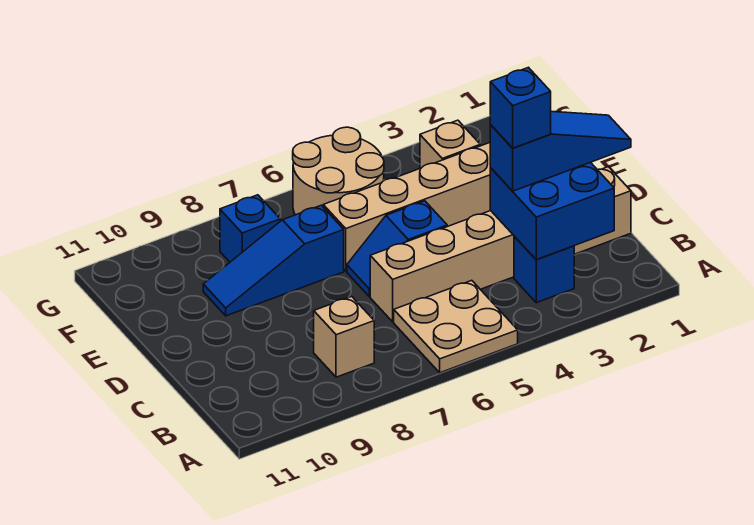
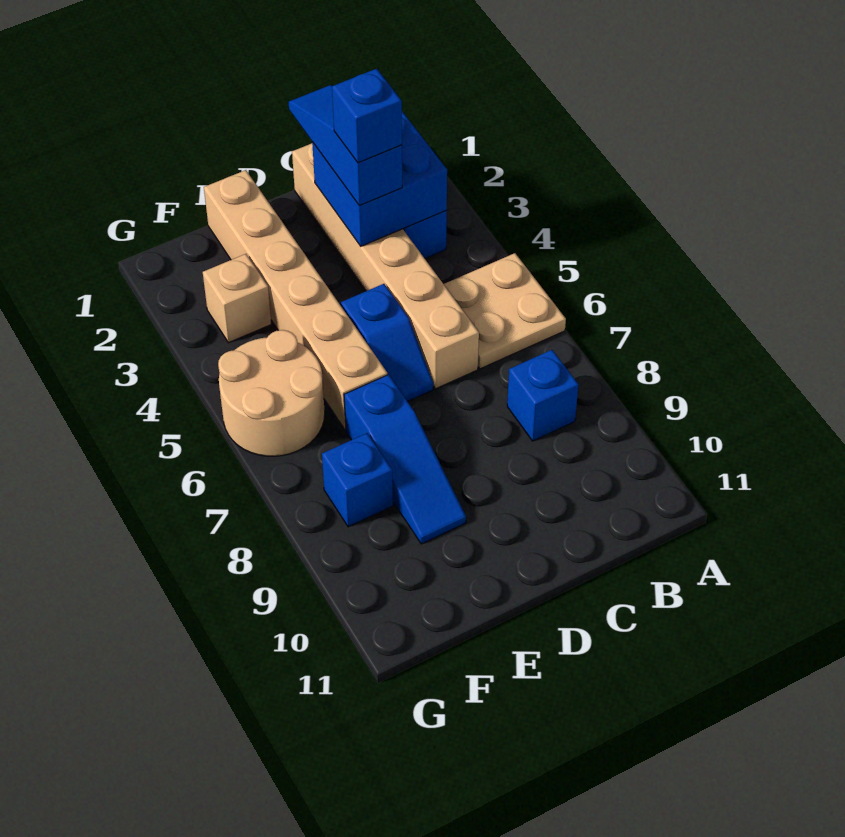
tan 1x1 brick [314,297,374,377] -> blue 1x1 brick [507,350,579,441]

